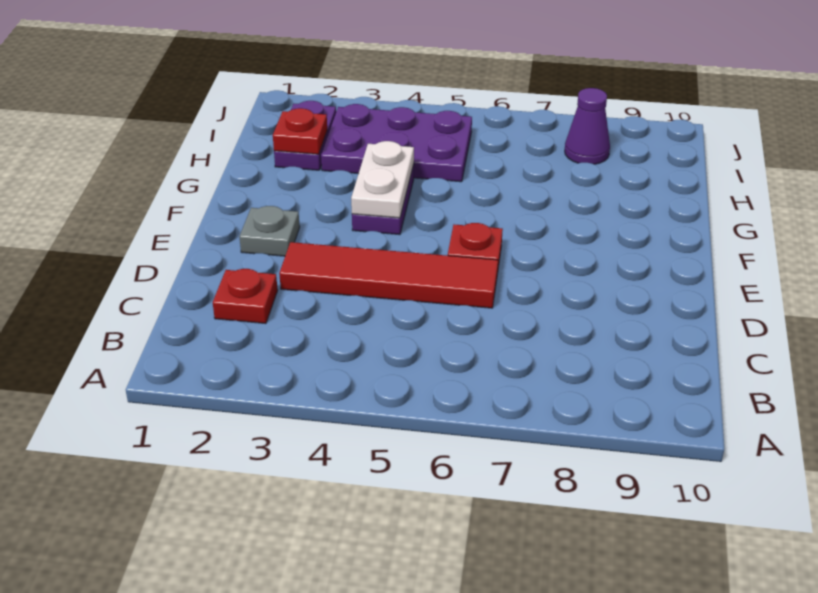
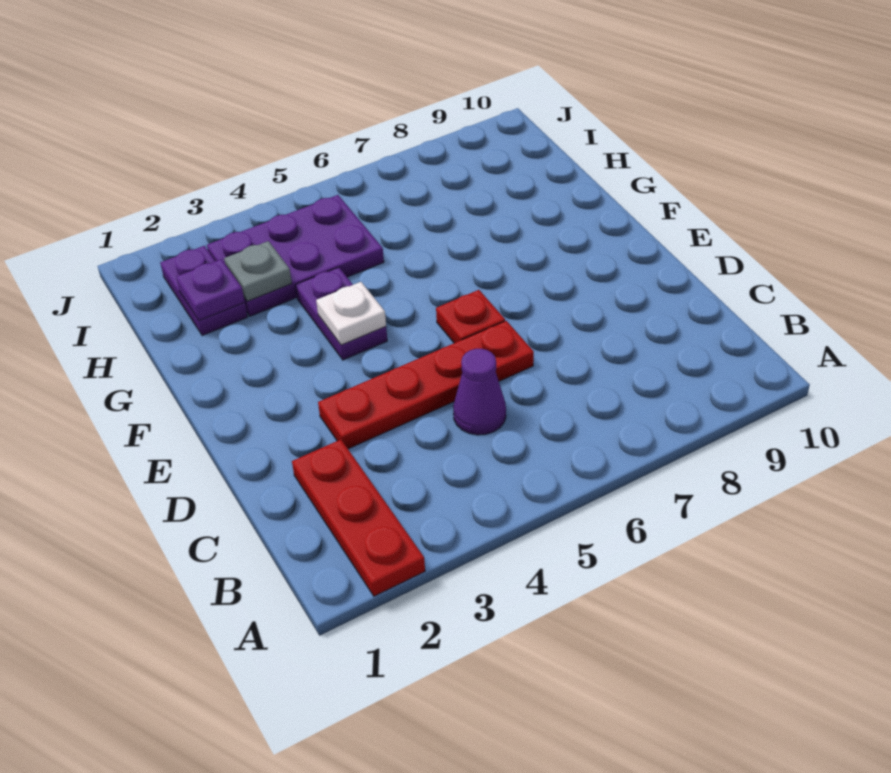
red 1x1 plate [213,269,278,324] -> red 1x3 plate [292,440,425,596]
red 1x4 tile [279,242,498,308] -> red 1x4 plate [318,321,534,449]
grey 1x1 plate [239,206,300,256] -> grey 1x1 plate moved to [224,241,292,301]
white 1x2 plate [351,141,414,218] -> white 1x1 plate [316,282,386,345]
red 1x1 plate [273,108,327,154] -> purple 1x1 plate [176,259,245,320]
purple 1x1 cone [565,88,610,164] -> purple 1x1 cone moved to [453,349,506,435]

